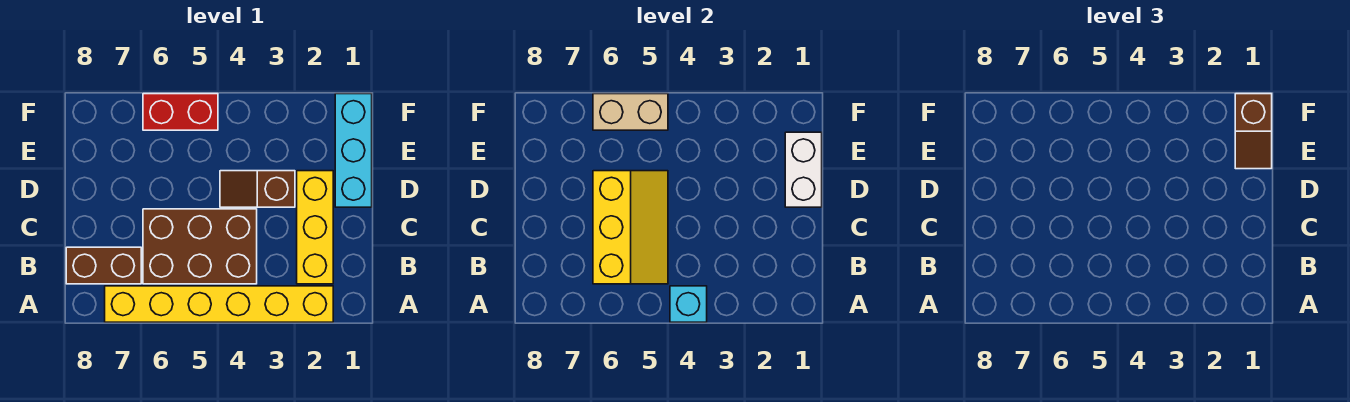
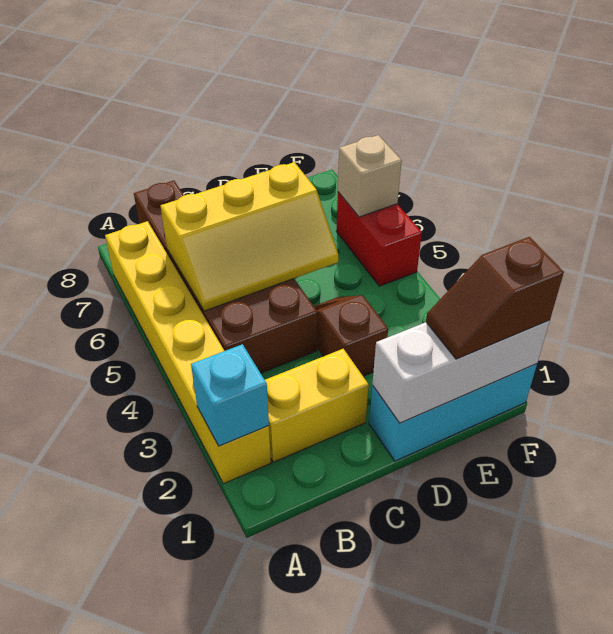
cyan 1x1 brick [670,286,707,322] -> cyan 1x1 brick moved to [191,344,269,446]
yellow 1x3 brick [297,171,333,284] -> yellow 1x2 brick [265,349,369,462]
white 1x2 brick [785,132,822,207] -> white 1x3 brick [372,320,550,423]
tan 1x2 brick [593,94,668,130] -> tan 1x1 brick [338,135,402,217]

